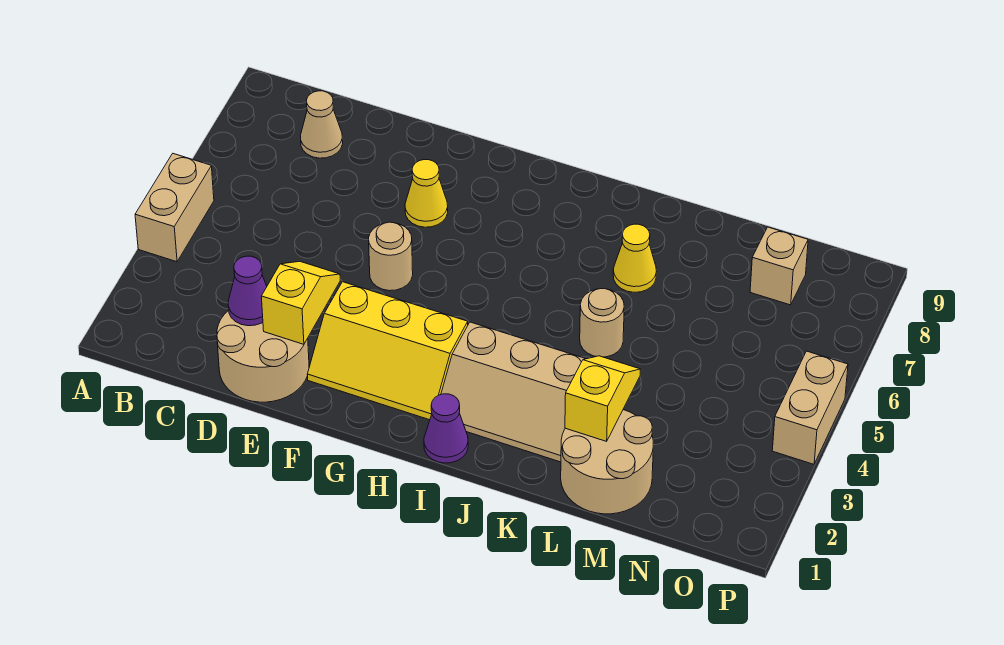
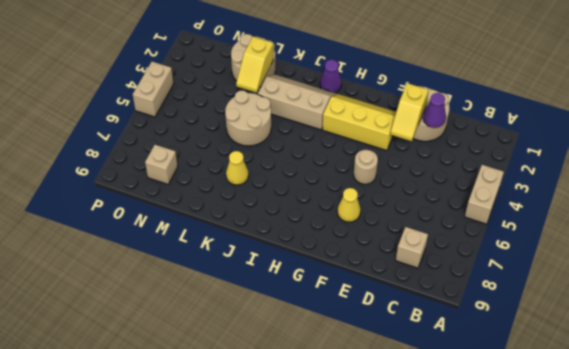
tan 1x1 cone [300,91,343,158] -> tan 1x1 brick [396,227,428,268]
tan 1x1 round brick [580,289,624,357] -> tan 2x2 round brick [225,91,271,146]

